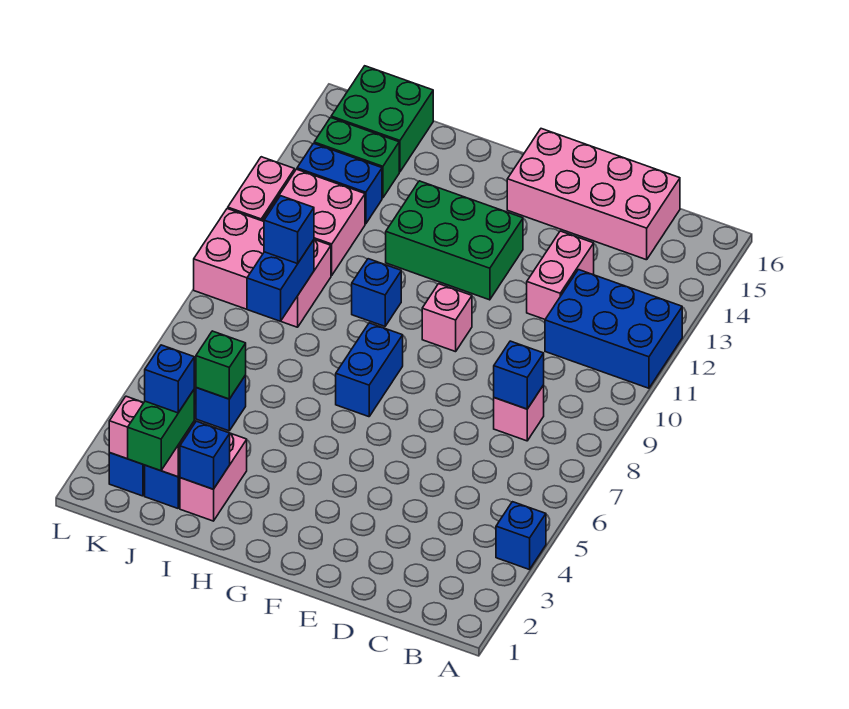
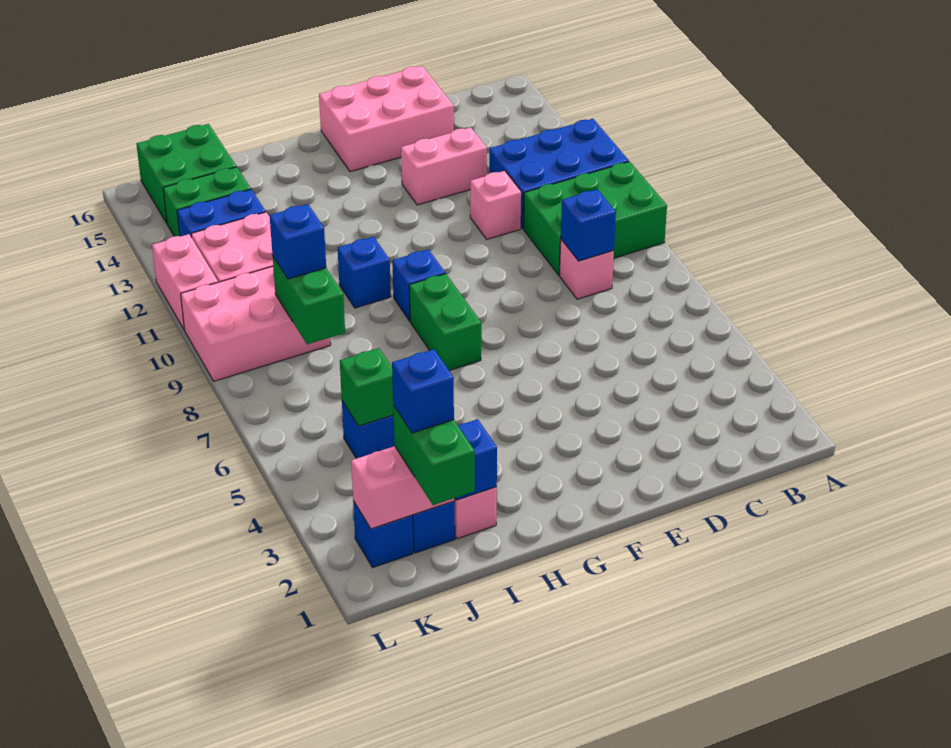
blue 1x1 brick [496,502,546,570] -> blue 1x1 brick moved to [392,249,445,321]
pink 2x4 brick [507,129,680,260] -> pink 2x3 brick [319,66,454,172]
pink 1x2 brick [527,231,594,319] -> pink 1x2 brick turned to [401,127,487,205]
pink 1x1 brick [422,284,472,352] -> pink 1x1 brick moved to [470,171,522,239]
green 2x3 brick [386,181,523,300] -> green 2x3 brick moved to [524,162,667,275]
blue 1x2 brick [336,323,403,417] -> green 1x2 brick [409,274,481,371]
blue 1x2 brick [247,240,314,321] -> green 1x2 brick [273,257,345,344]

